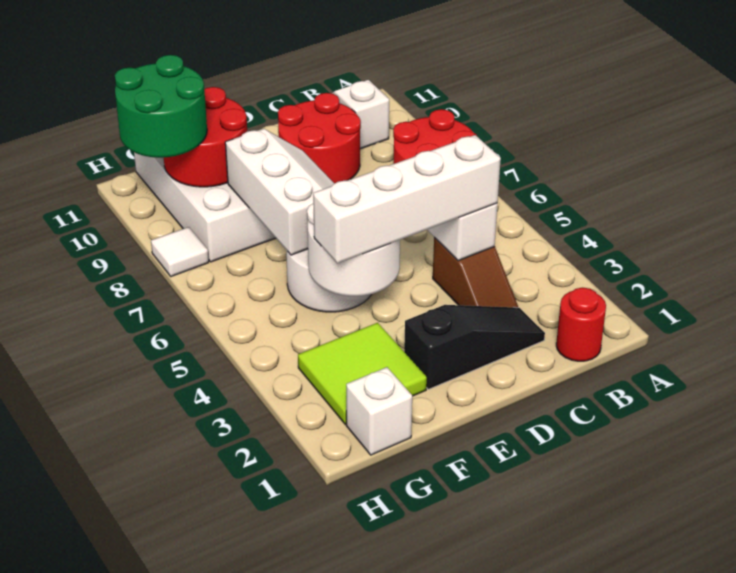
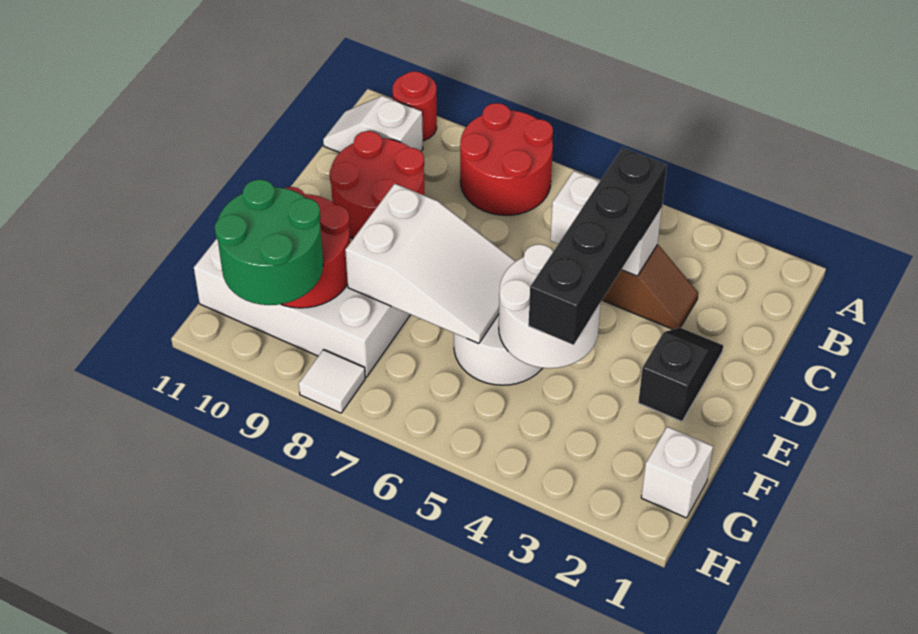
red 1x1 round brick [556,287,606,361] -> red 1x1 round brick moved to [393,71,437,141]
black 1x3 slope [404,305,545,389] -> black 1x2 slope [638,328,723,421]
white 1x4 brick [313,135,501,263] -> black 1x4 brick [529,148,667,345]
white 2x3 slope [225,129,335,255] -> white 2x3 slope turned to [345,184,516,344]
lime 2x2 tile [298,323,427,424] -> none

